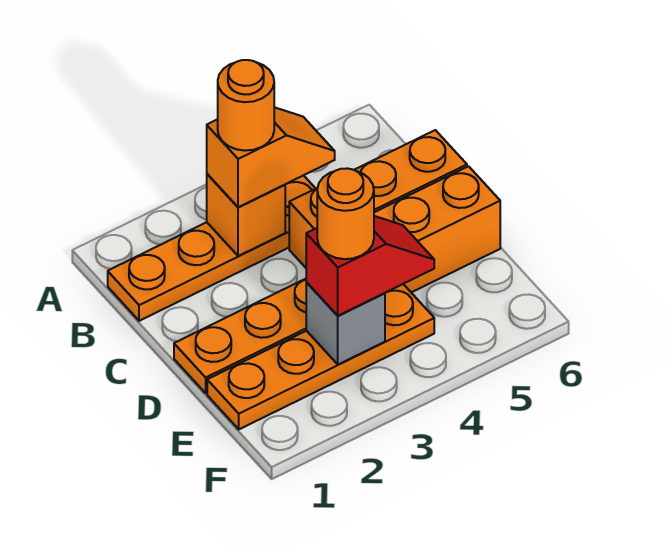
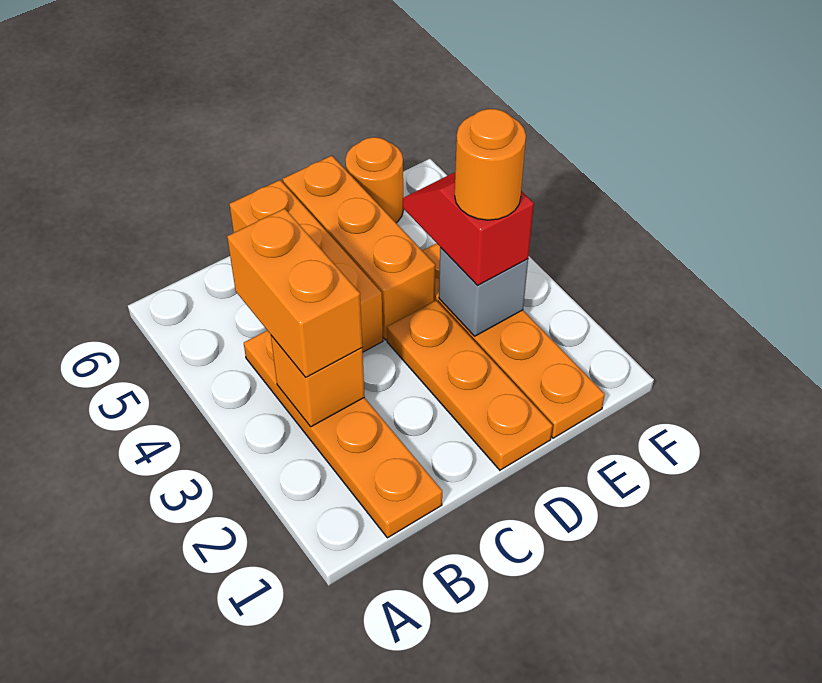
orange 1x2 slope [207,107,335,207] -> orange 1x2 brick [227,208,362,377]
orange 1x1 round brick [218,60,274,151] -> orange 1x1 round brick moved to [345,137,403,223]

